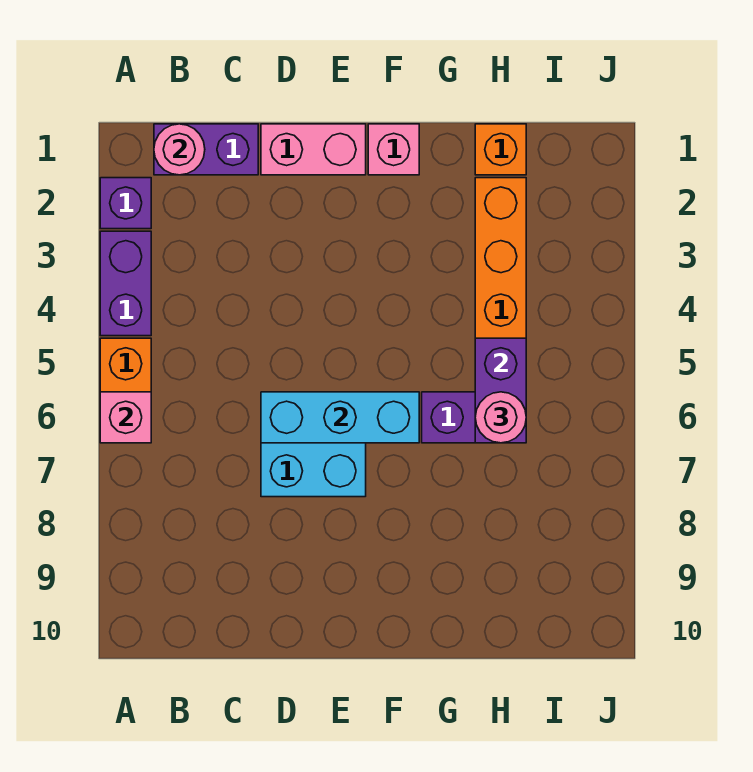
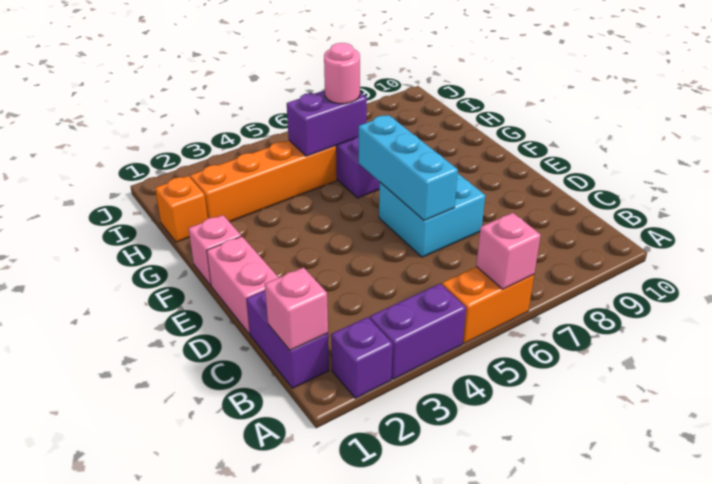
pink 1x1 round brick [154,124,205,175] -> pink 1x1 brick [265,268,328,351]

